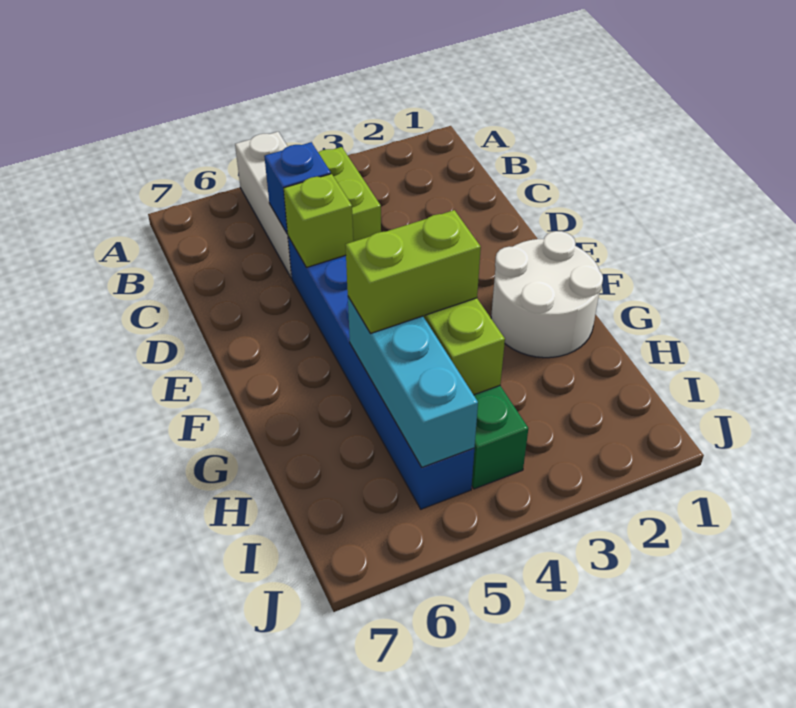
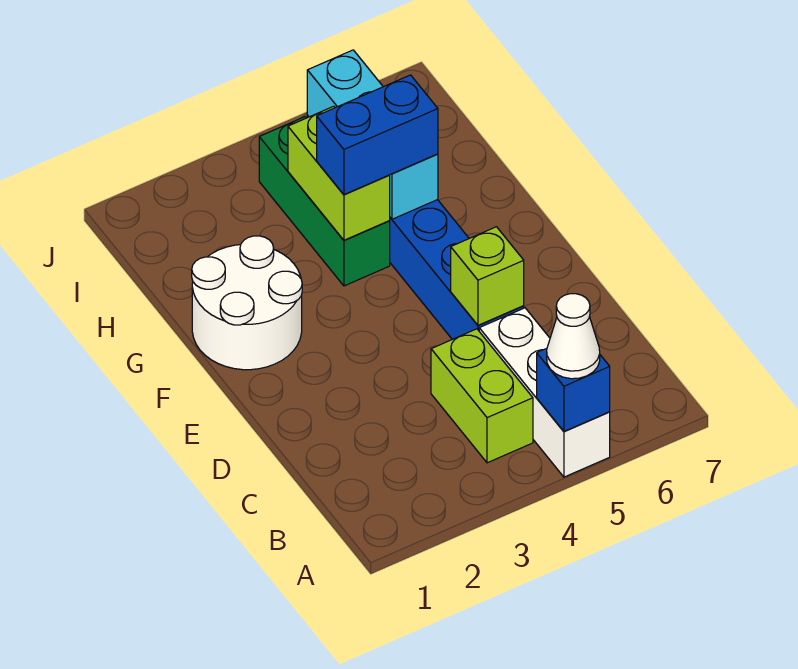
none -> white 1x1 cone [547,294,600,379]
blue 1x1 brick [264,142,331,234] -> blue 1x1 brick moved to [537,348,610,432]
lime 1x2 brick [345,210,481,333] -> blue 1x2 brick [317,75,438,195]

